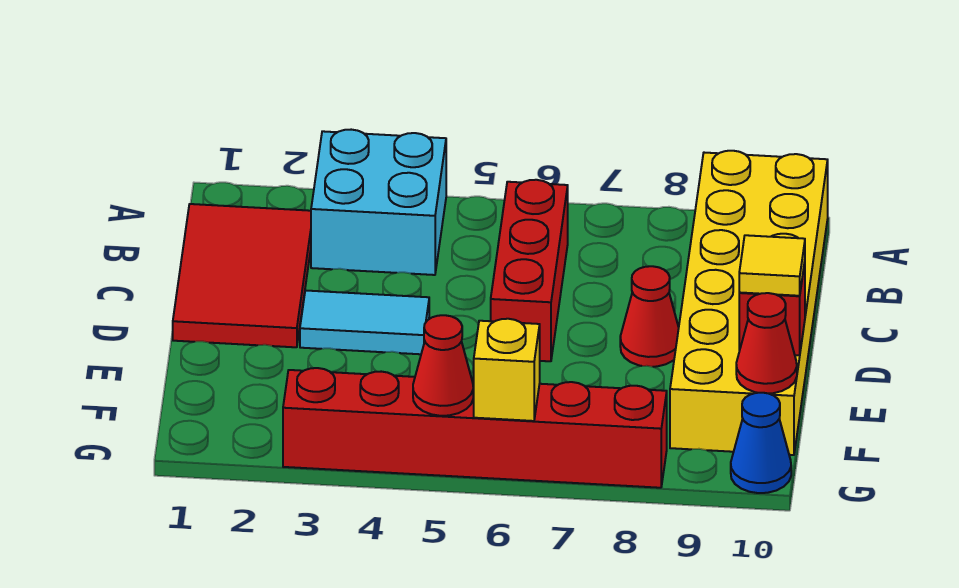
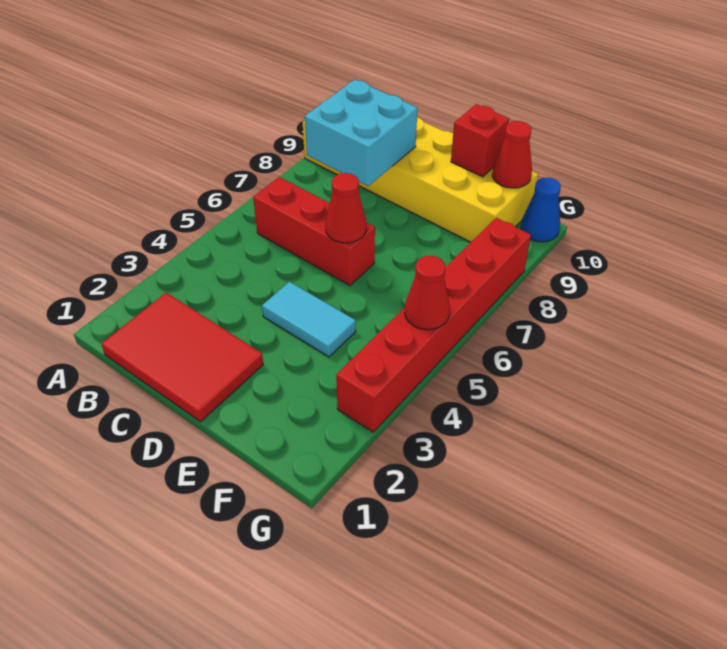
cyan 2x2 brick [311,130,446,275] -> cyan 2x2 brick moved to [305,80,418,186]
cyan 1x2 tile [300,291,429,354] -> cyan 1x2 tile turned to [262,282,356,357]
red 1x1 cone [620,266,679,367] -> red 1x1 cone moved to [325,173,367,243]
yellow 1x1 tile [739,235,805,296] -> none
yellow 1x1 brick [474,319,540,421] -> none

